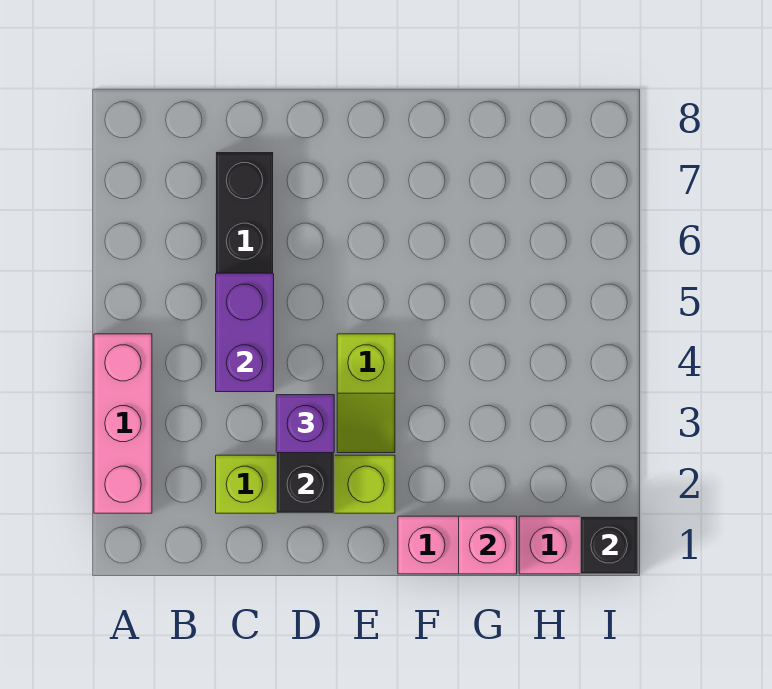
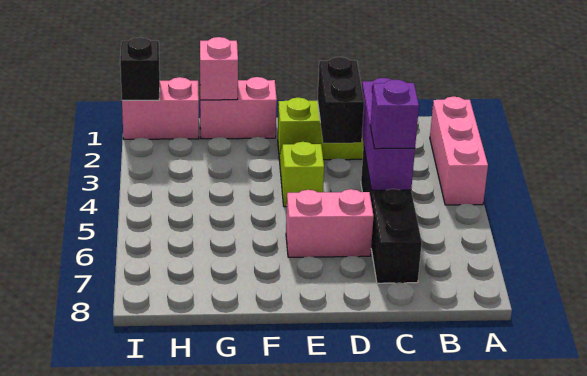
purple 1x2 brick [216,273,274,392] -> purple 1x3 brick [362,78,415,190]
purple 1x1 brick [276,395,334,453] -> purple 1x1 brick moved to [370,80,419,149]
none -> pink 1x2 brick [286,189,374,257]

